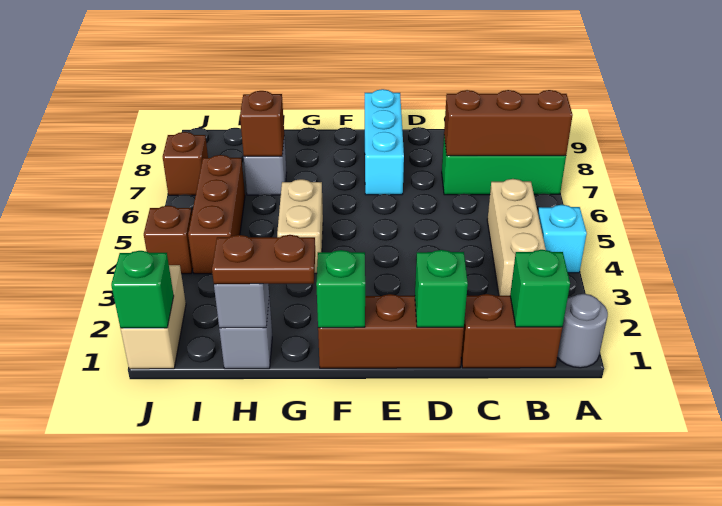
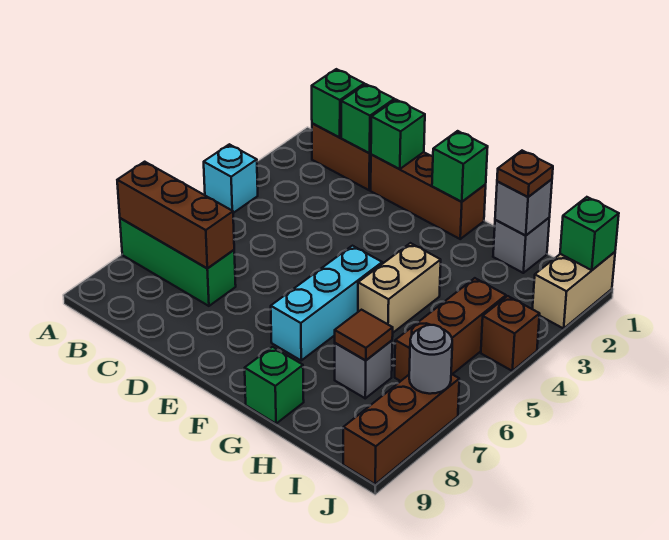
grey 1x1 round brick [557,294,608,368] -> grey 1x1 round brick moved to [409,325,452,394]
tan 1x3 brick [487,179,546,296] -> none
none -> green 1x1 brick [341,84,394,153]
cyan 1x3 brick [365,89,404,195] -> cyan 1x3 brick moved to [271,246,382,360]
brown 1x2 plate [212,235,315,284] -> brown 1x1 plate [497,151,553,197]
none -> green 1x1 brick [245,347,304,424]
brown 1x1 brick [240,91,284,156] -> brown 1x1 tile [335,310,393,360]
brown 1x1 brick [163,132,208,195] -> brown 1x3 brick [343,374,459,484]

